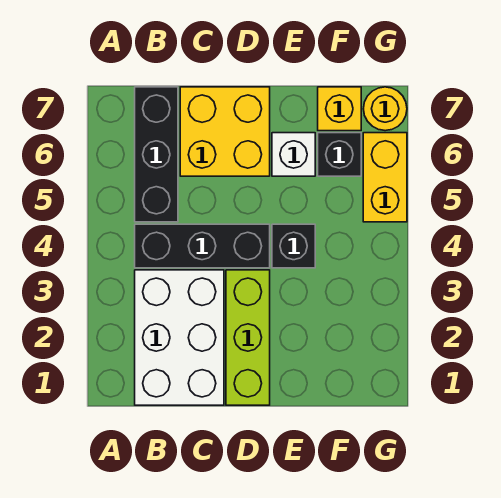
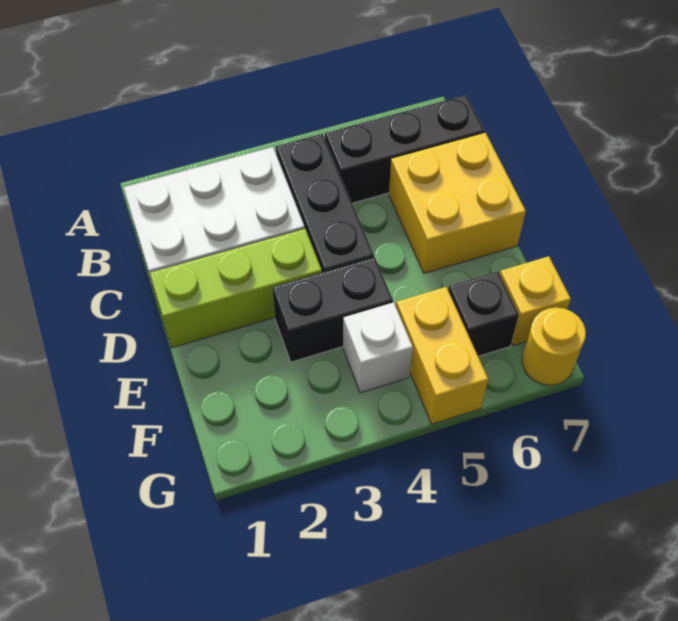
black 1x1 brick [272,224,315,268] -> black 1x2 brick [272,257,393,362]
white 1x1 brick [272,133,315,176] -> white 1x1 brick moved to [343,302,413,393]
yellow 1x2 brick [363,133,407,222] -> yellow 1x2 brick turned to [396,287,488,424]

